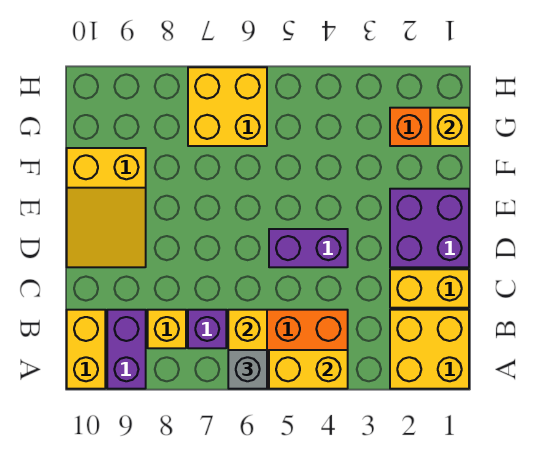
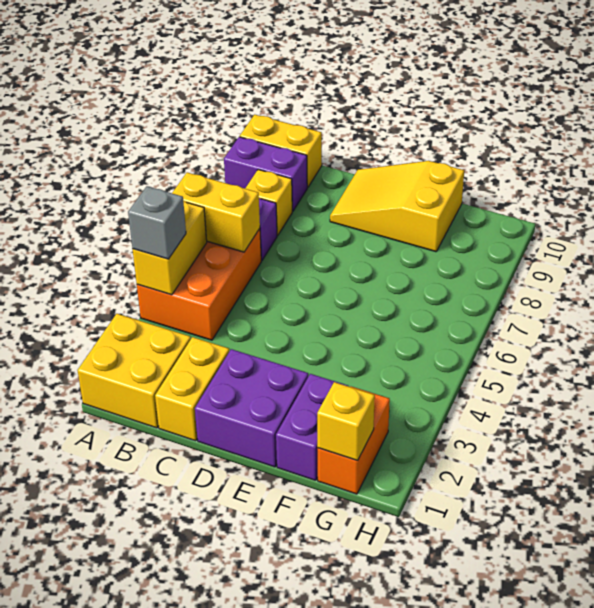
grey 1x1 brick [228,350,267,389] -> grey 1x1 brick moved to [128,186,186,259]
purple 1x2 brick [269,229,348,267] -> purple 1x2 brick moved to [276,374,348,480]
yellow 2x2 brick [188,67,267,146] -> none

